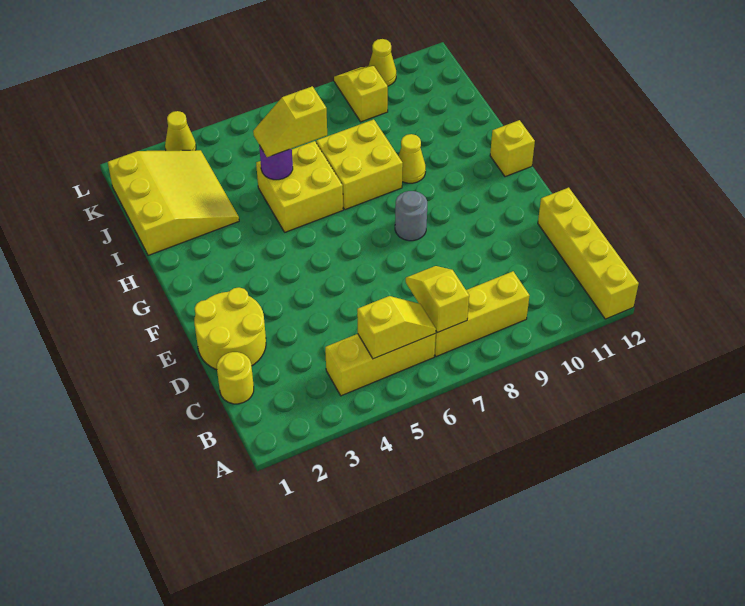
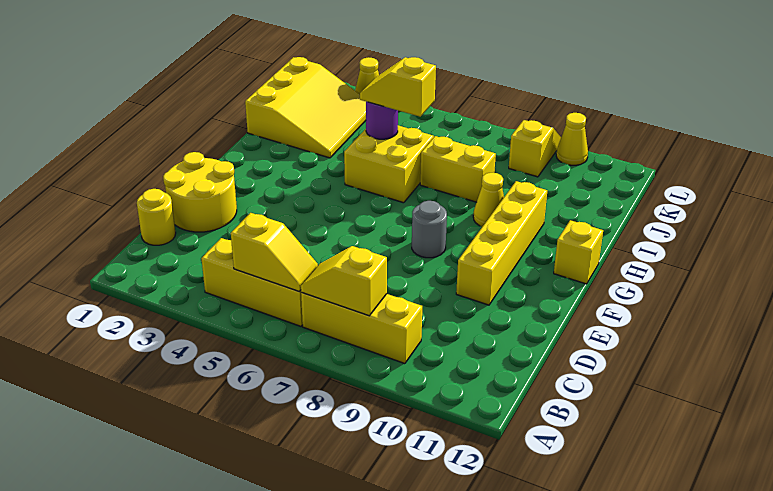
yellow 1x4 brick [538,188,639,319] -> yellow 1x4 brick moved to [456,181,547,305]
yellow 1x2 slope [406,266,469,333] -> yellow 1x2 slope turned to [301,246,387,316]
yellow 2x2 brick [316,119,403,210] -> yellow 1x2 brick [420,136,496,202]

